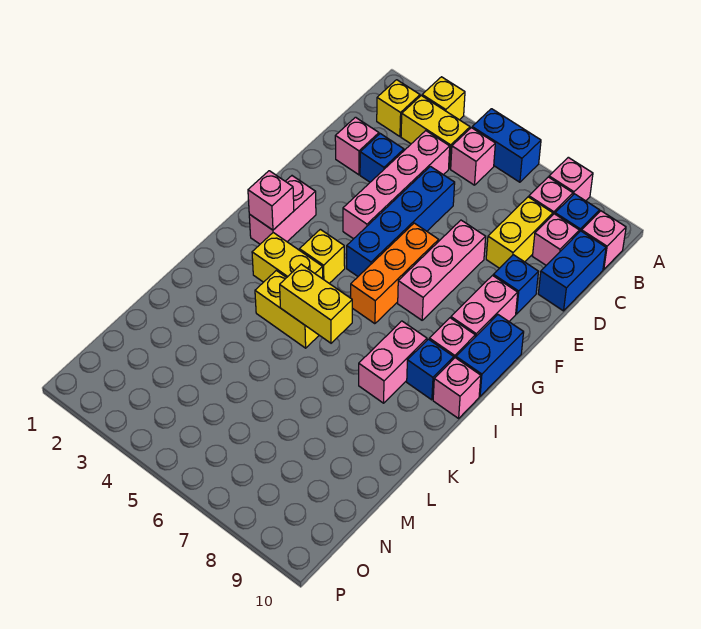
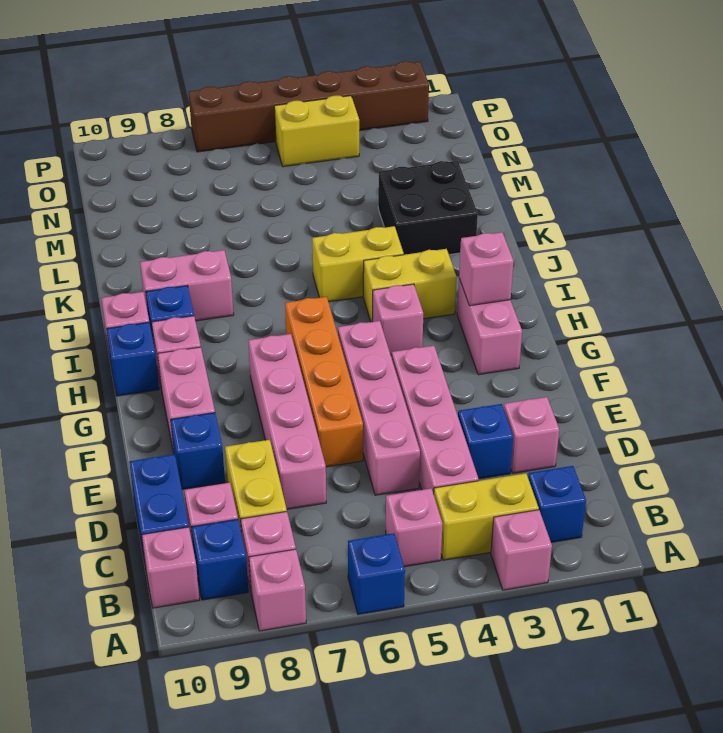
yellow 1x1 brick [422,77,465,120] -> pink 1x1 brick [491,510,552,590]
blue 1x2 brick [472,109,541,182] -> blue 1x1 brick [348,533,405,614]
yellow 1x1 brick [377,80,420,136] -> blue 1x1 brick [528,466,586,542]
blue 1x4 brick [347,166,455,276] -> pink 1x4 brick [338,321,420,495]
pink 1x3 brick [398,220,486,320] -> pink 1x4 brick [248,334,326,509]
orange 1x3 brick [351,223,439,324] -> orange 1x4 brick [285,297,363,467]
blue 1x2 brick [456,315,524,396] -> blue 1x1 brick [107,322,159,396]
yellow 1x1 brick [299,229,345,283] -> pink 1x1 brick [372,284,423,355]
pink 1x2 brick [359,321,427,403] -> pink 1x2 brick turned to [140,250,234,321]
yellow 1x2 brick [280,264,352,343] -> yellow 1x2 brick moved to [274,96,359,167]
none -> black 2x2 brick [378,161,478,255]
none -> brown 1x6 brick [189,61,429,152]

